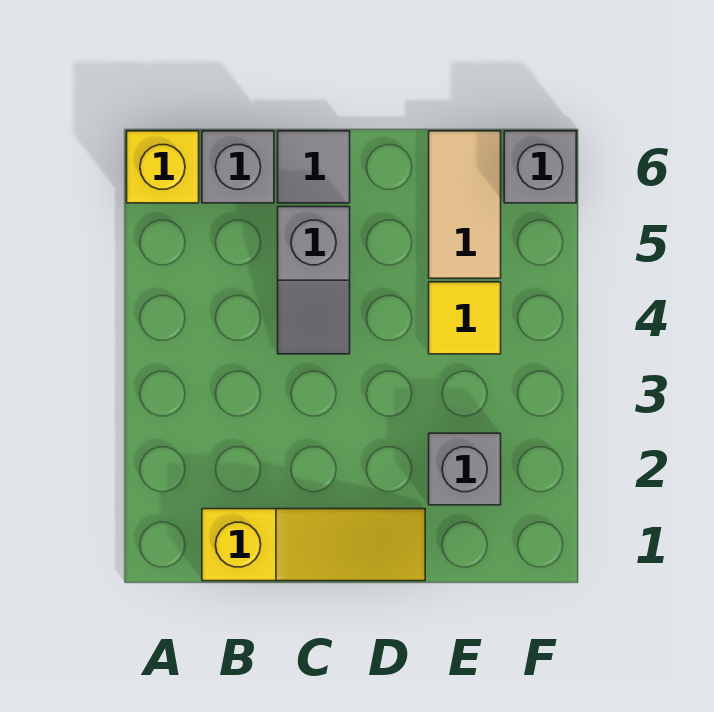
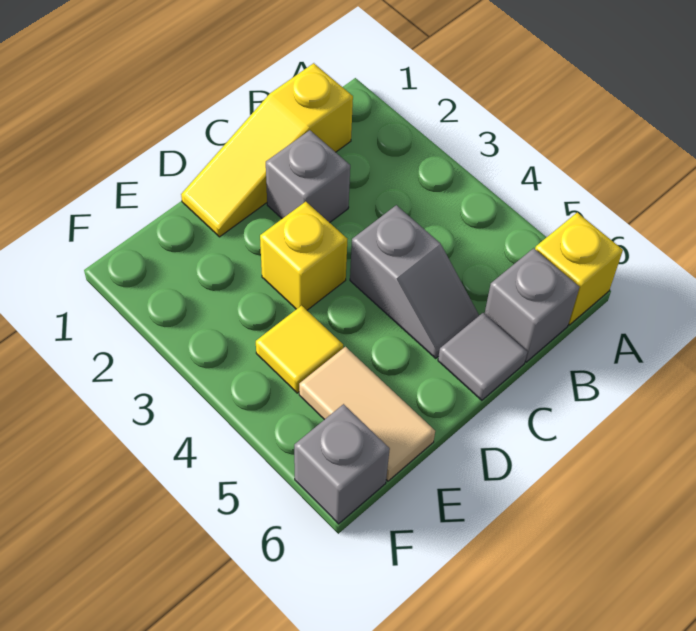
grey 1x2 slope [278,207,350,354] -> grey 1x2 slope turned to [350,205,479,358]
none -> yellow 1x1 brick [260,202,347,310]
grey 1x1 brick [429,433,501,505] -> grey 1x1 brick moved to [266,130,350,223]

